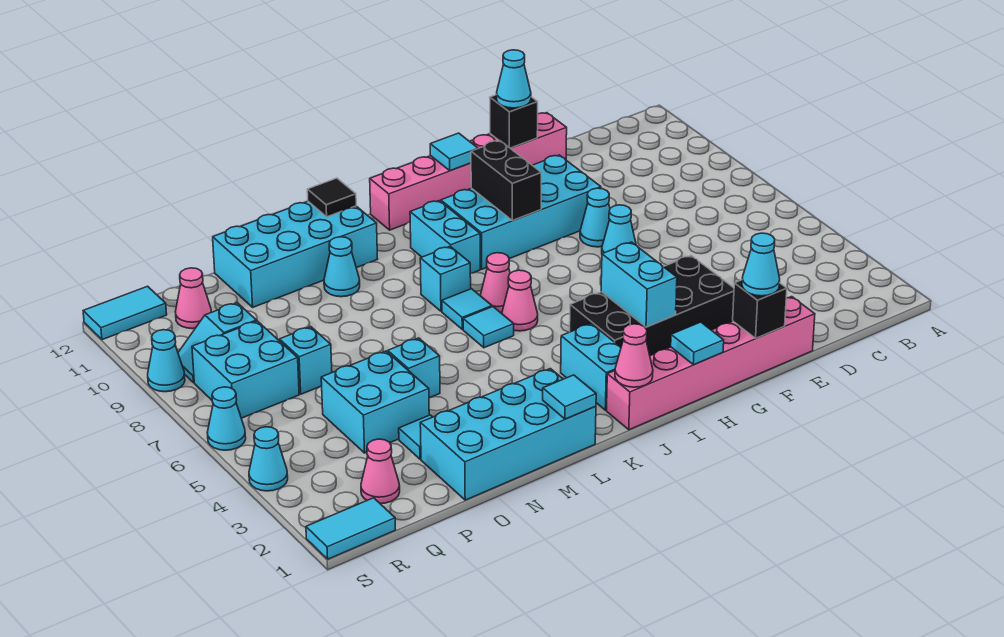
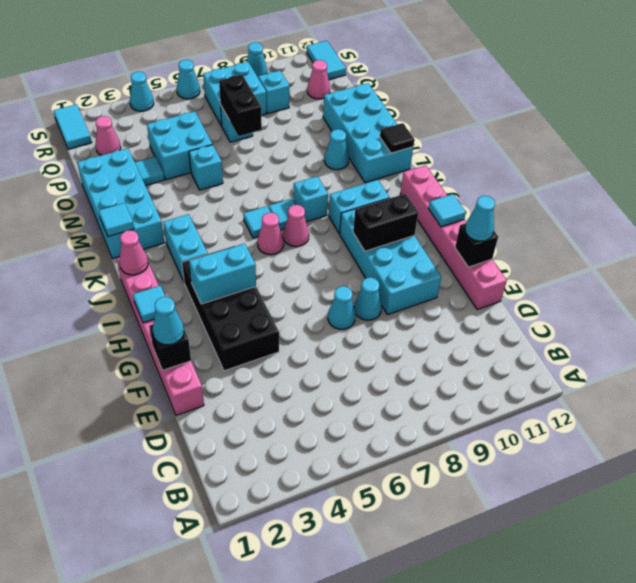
cyan 1x2 brick [561,324,621,410] -> cyan 1x2 brick turned to [163,214,208,282]
none -> black 1x2 brick [219,75,262,136]

